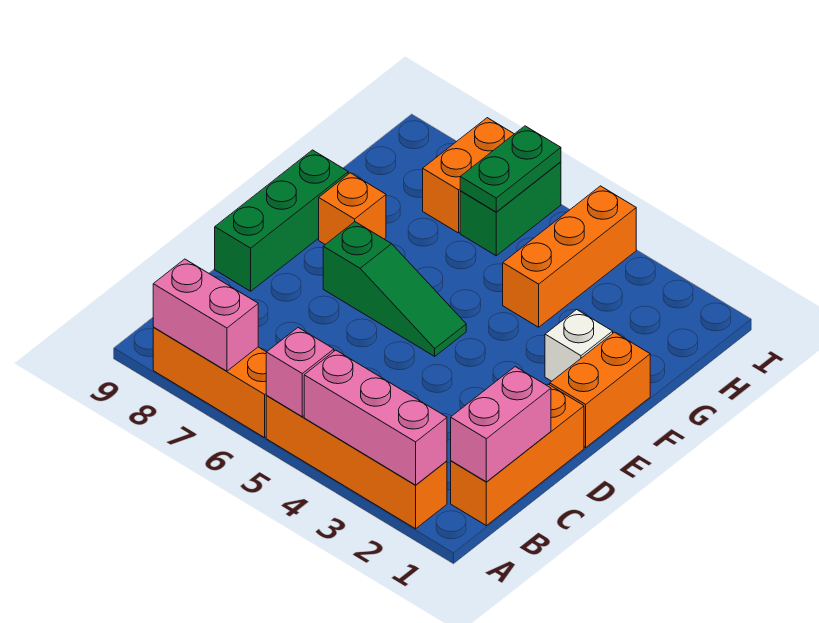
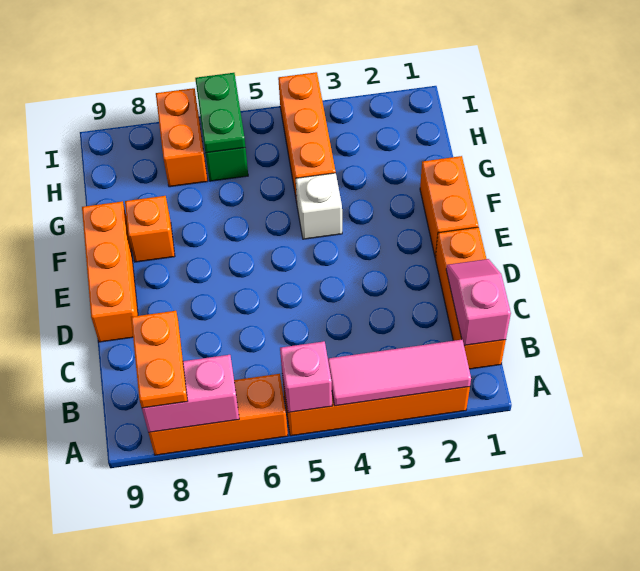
pink 1x3 brick [304,350,447,485] -> pink 1x3 tile [328,340,471,406]
none -> orange 1x2 plate [131,311,188,408]
pink 1x2 brick [451,367,551,482] -> pink 1x2 slope [446,259,511,345]
green 1x3 brick [215,150,348,291] -> orange 1x3 brick [82,201,138,342]
green 1x3 slope [323,222,466,356] -> none
white 1x1 brick [545,310,613,381] -> white 1x1 brick moved to [296,173,342,239]

